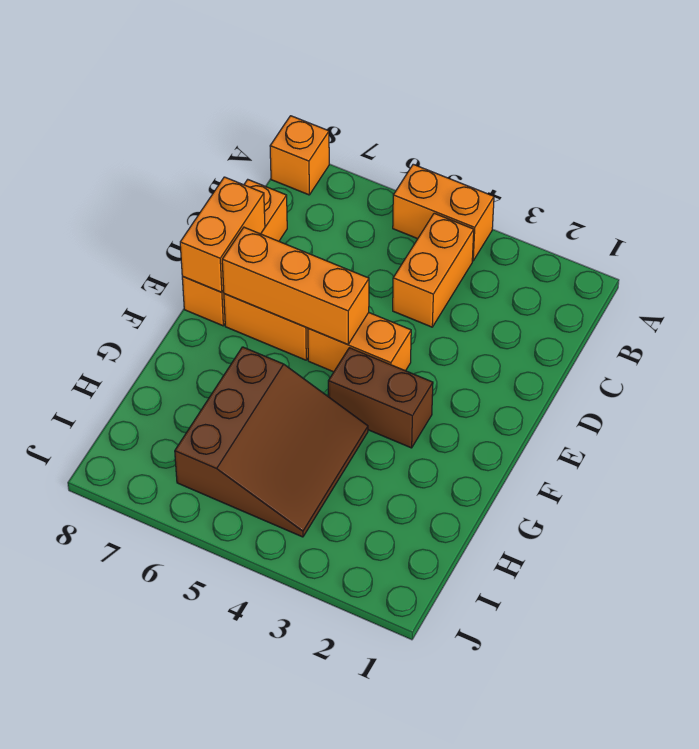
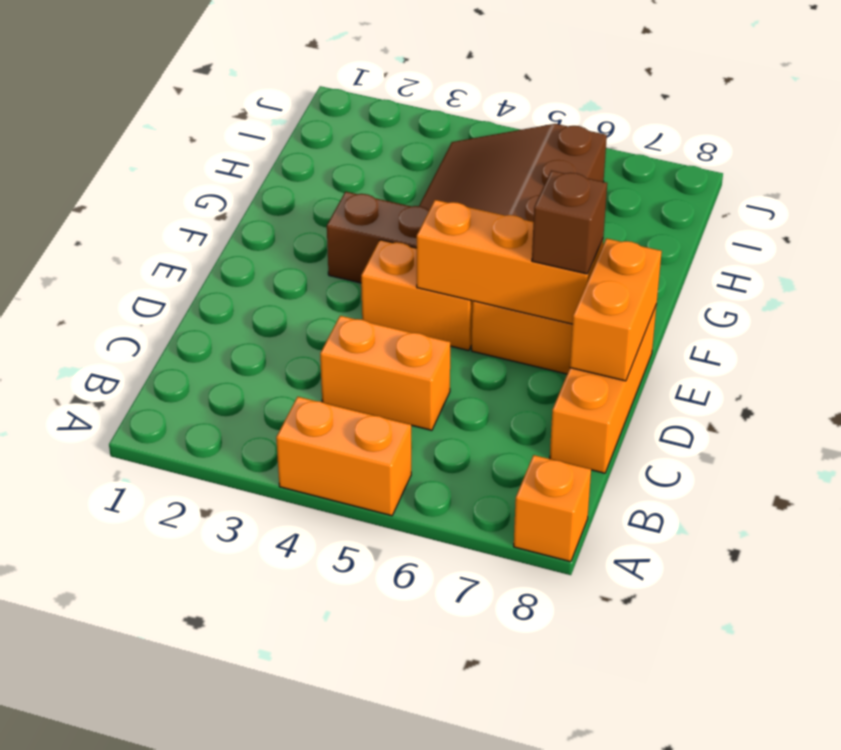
orange 1x2 brick [393,213,474,327] -> orange 1x2 brick turned to [320,316,450,430]
none -> brown 1x1 brick [532,171,607,274]

